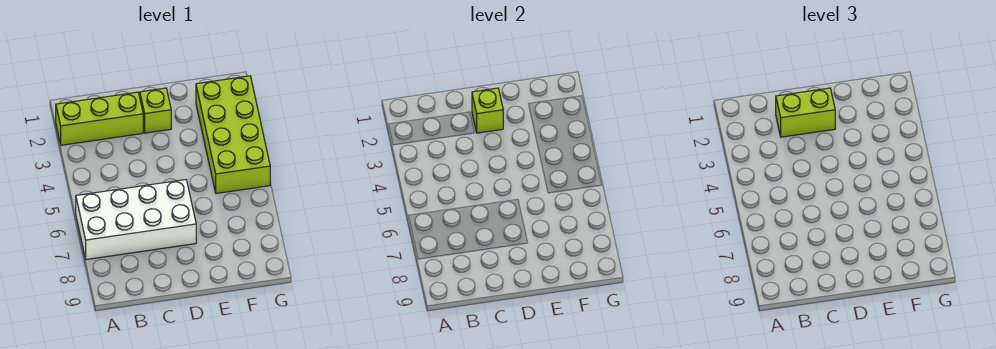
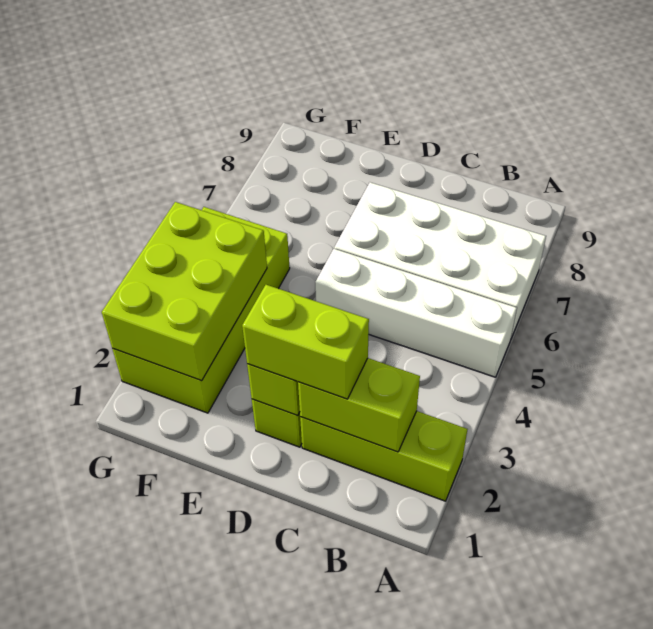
none -> white 1x4 brick [315,249,517,377]
none -> lime 1x2 brick [298,358,420,452]
none -> lime 2x3 brick [102,202,267,381]

